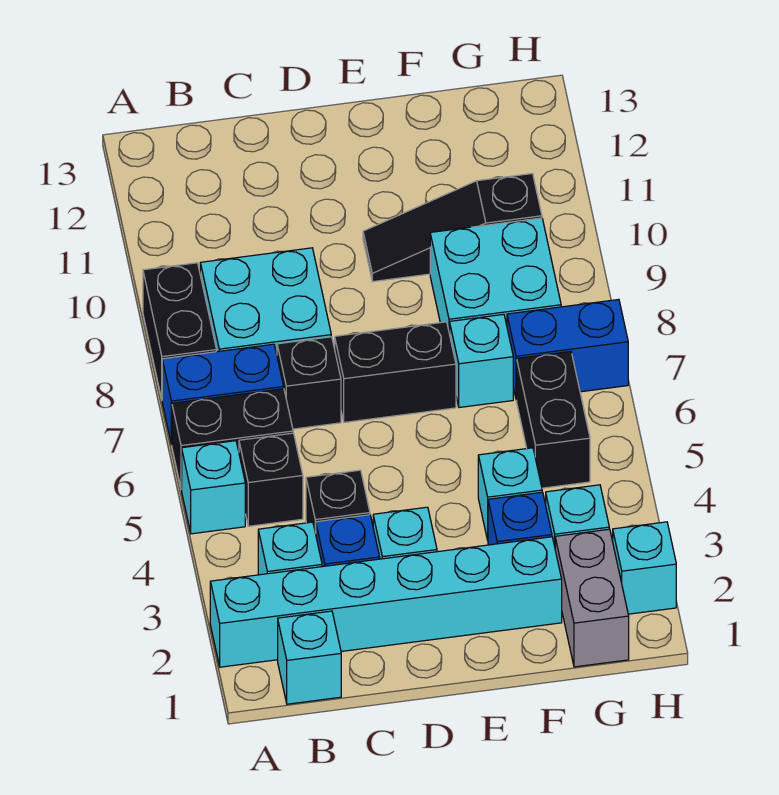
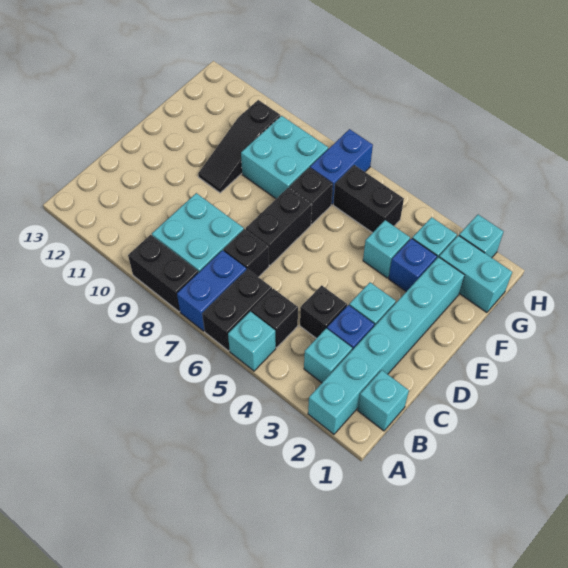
cyan 1x1 brick [450,314,513,407] -> black 1x1 brick [289,168,333,224]
grey 1x2 brick [555,529,629,667] -> cyan 1x2 brick [439,236,512,313]

